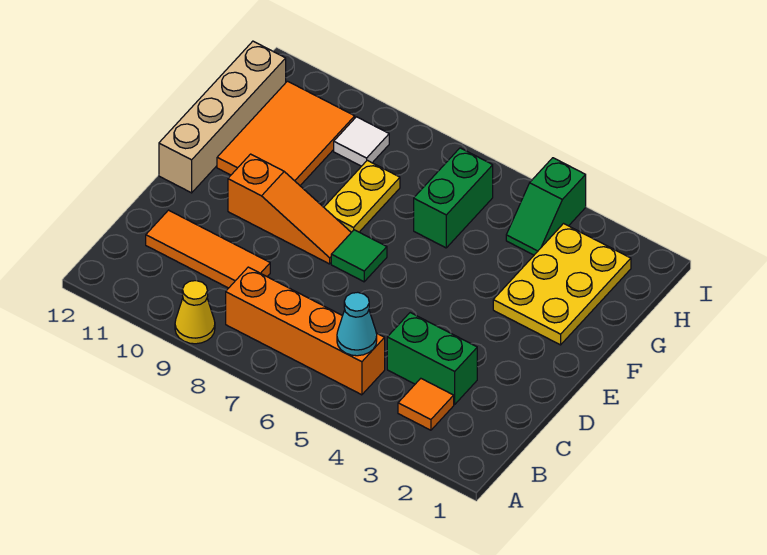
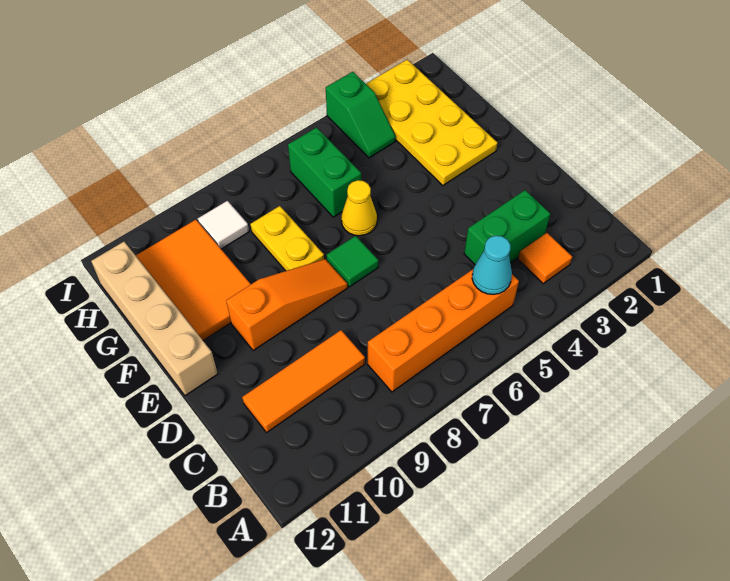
yellow 1x1 cone [175,281,215,344] -> yellow 1x1 cone moved to [341,180,377,236]
yellow 2x3 plate [493,224,631,345] -> yellow 2x4 plate [366,60,497,186]

